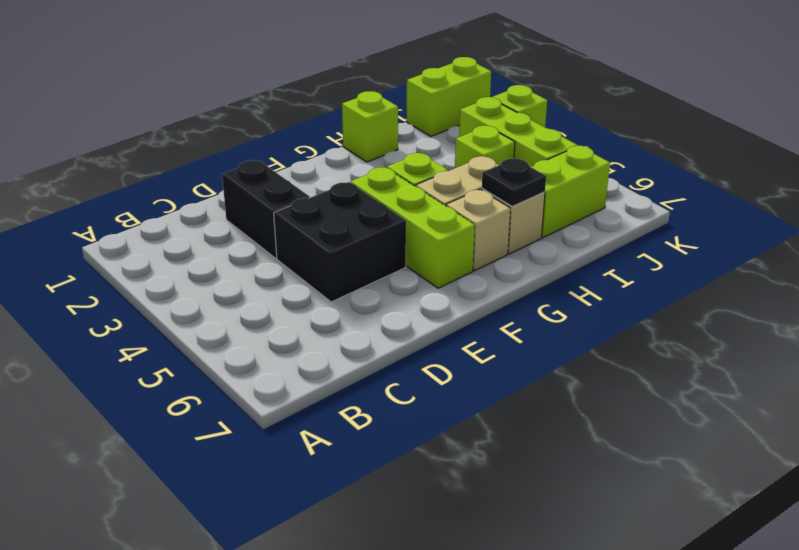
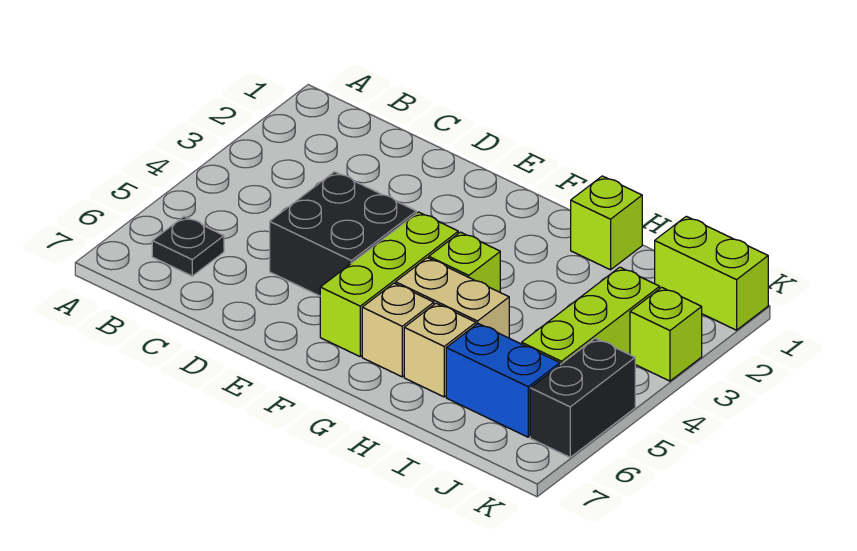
black 1x2 brick [222,160,310,258] -> black 1x2 brick moved to [530,338,635,457]
black 1x1 plate [482,158,546,206] -> black 1x1 plate moved to [152,217,224,276]
lime 1x1 brick [455,126,515,168] -> none
lime 1x2 brick [531,146,610,238] -> blue 1x2 brick [446,324,560,437]

